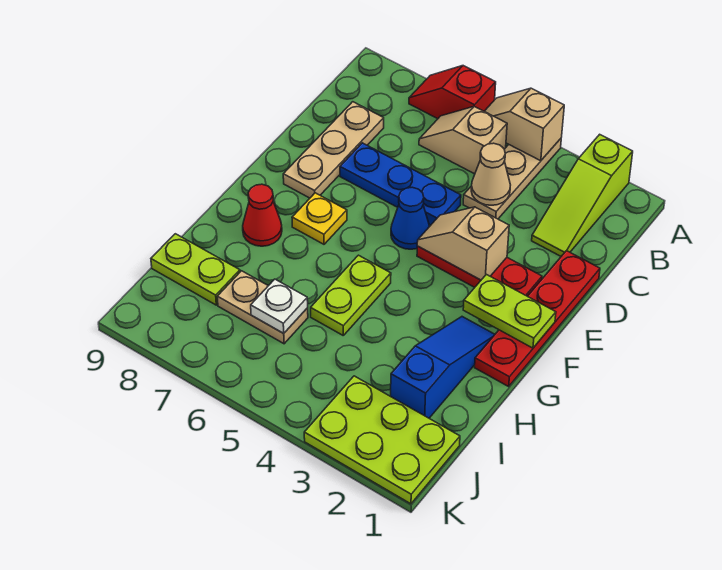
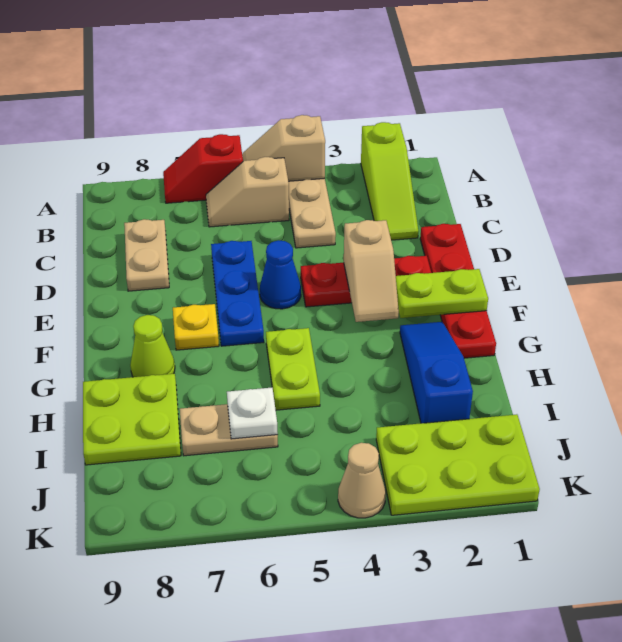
tan 1x1 cone [471,143,510,205] -> tan 1x1 cone moved to [338,443,386,518]
tan 1x3 plate [283,102,384,198] -> tan 1x2 plate [124,219,169,291]
blue 1x3 plate [340,143,461,225] -> blue 1x3 plate turned to [211,241,264,346]
tan 1x2 slope [417,207,509,280] -> tan 1x2 slope turned to [344,220,399,322]
red 1x1 cone [243,184,282,246] -> lime 1x1 cone [130,315,175,377]
lime 1x2 plate [151,234,240,305] -> lime 2x2 plate [83,374,181,465]

